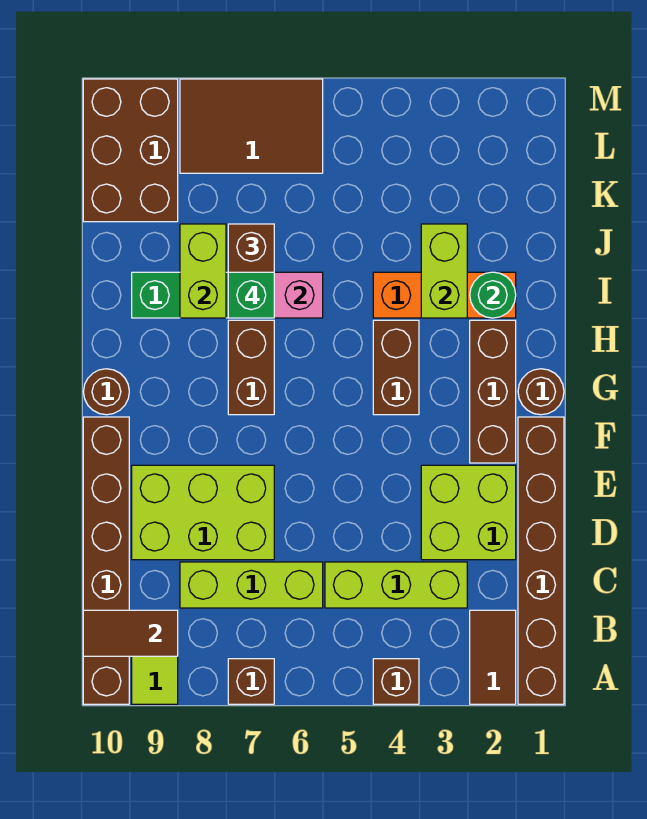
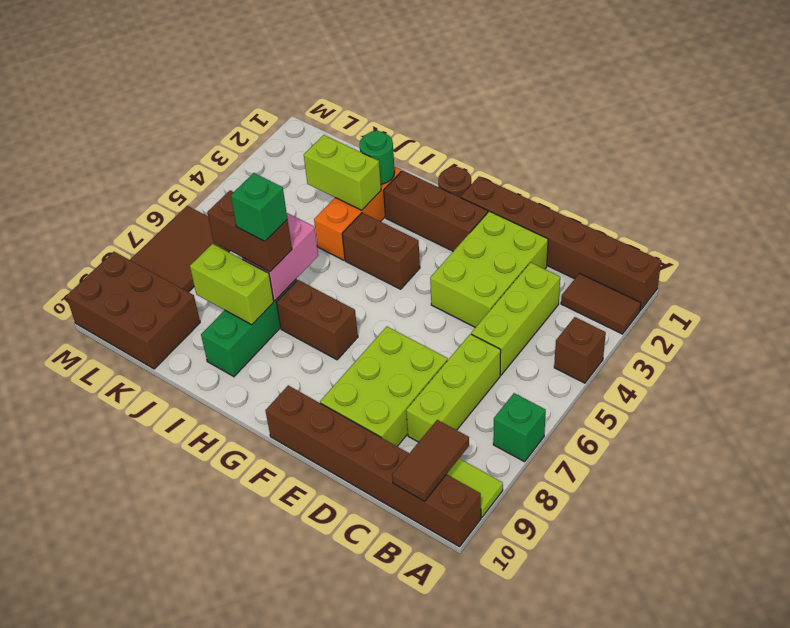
brown 1x1 brick [228,659,274,704] -> green 1x1 brick [493,393,546,462]
lime 2x2 brick [421,465,516,560] -> lime 2x3 brick [430,211,548,327]
brown 1x1 round brick [83,369,129,415] -> none

